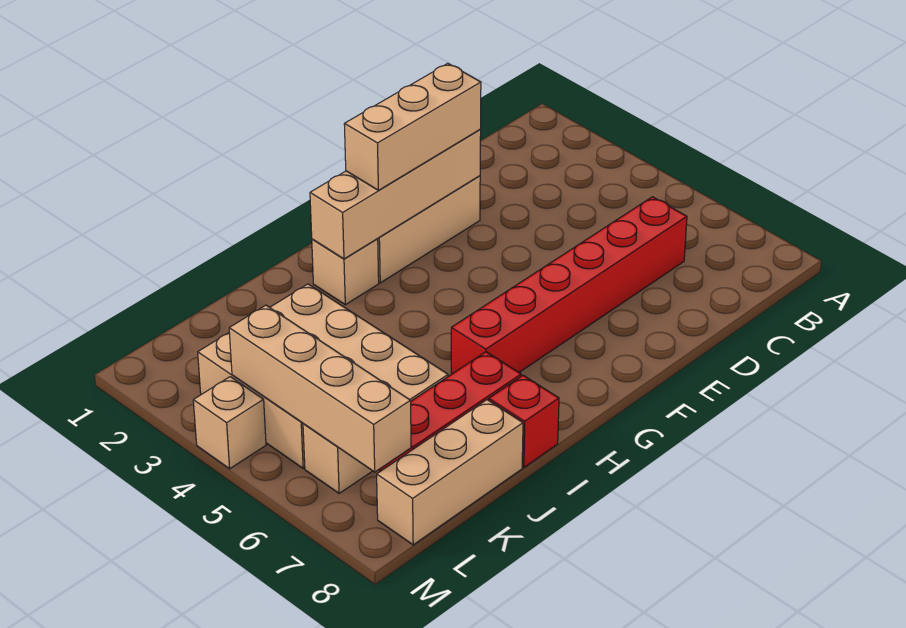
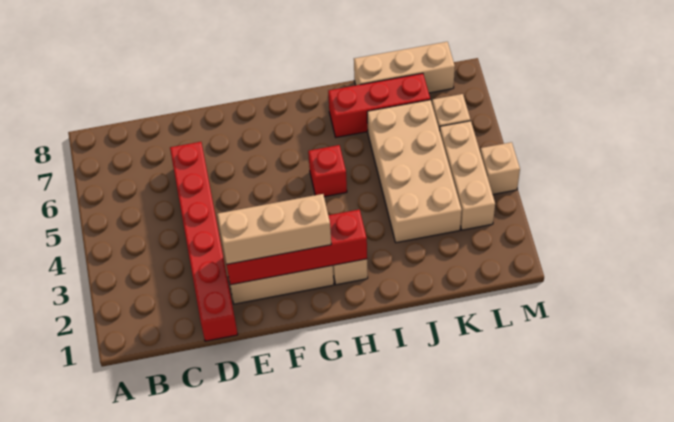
red 1x6 brick [451,197,687,374] -> red 1x6 brick turned to [170,142,238,341]
tan 1x4 brick [310,130,481,259] -> red 1x4 brick [226,209,367,285]
red 1x1 brick [489,375,559,467] -> red 1x1 brick moved to [308,145,347,197]
tan 1x4 brick [229,305,411,472] -> none

